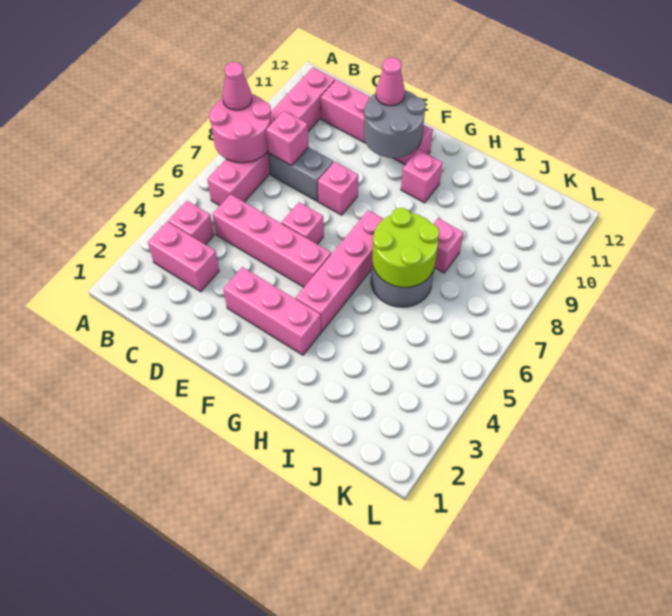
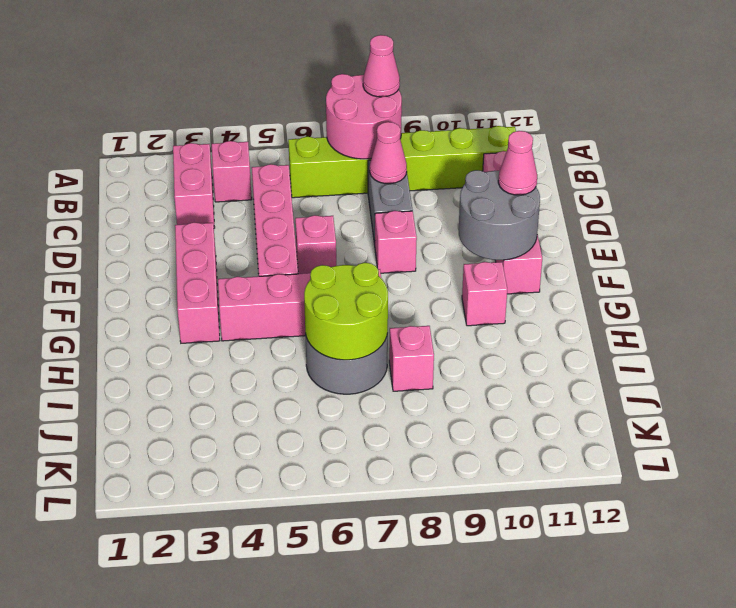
pink 1x6 brick [207,68,335,206] -> lime 1x6 brick [288,126,516,198]
pink 1x1 brick [266,111,309,166] -> pink 1x1 cone [370,122,407,184]

